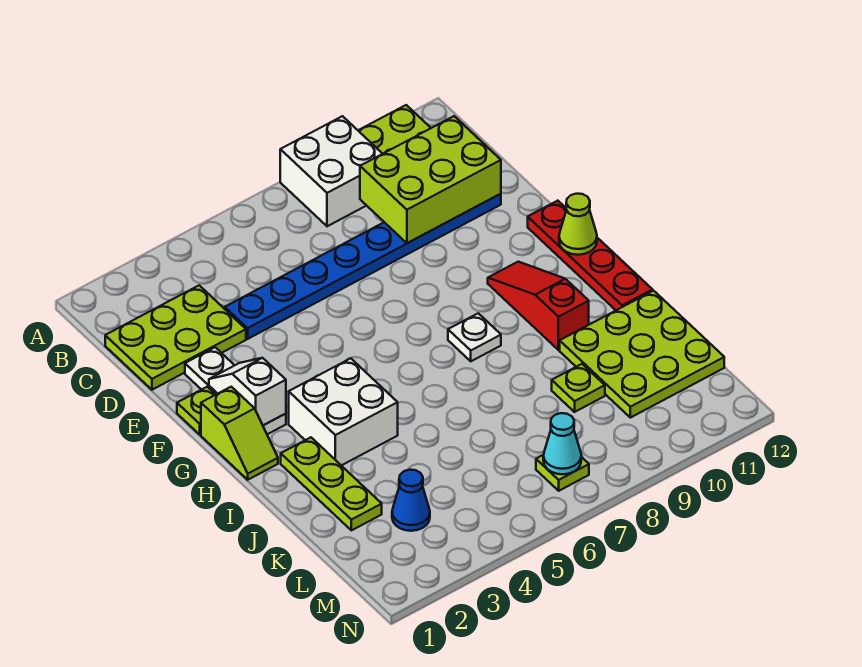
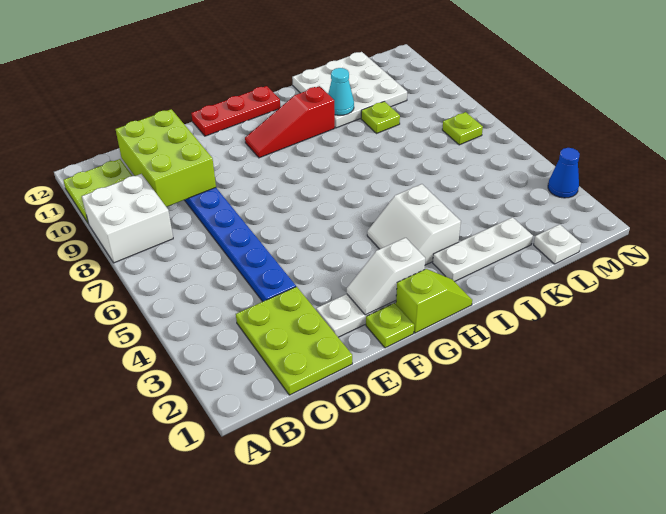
red 1x4 plate [528,201,653,310] -> red 1x3 plate [191,86,280,136]
lime 1x1 cone [559,194,597,255] -> none
white 2x2 brick [289,358,398,465] -> white 2x2 slope [367,184,461,265]
white 1x1 plate [448,313,501,361] -> white 1x1 plate moved to [534,224,581,264]
lime 1x3 plate [281,437,382,530] -> white 1x3 plate [433,217,533,282]
lime 3x3 plate [560,291,724,418] -> white 3x3 plate [292,52,407,128]
blue 1x1 cone [392,470,430,531] -> blue 1x1 cone moved to [548,148,580,198]
cyan 1x1 cone [543,413,581,474] -> cyan 1x1 cone moved to [328,68,354,115]

